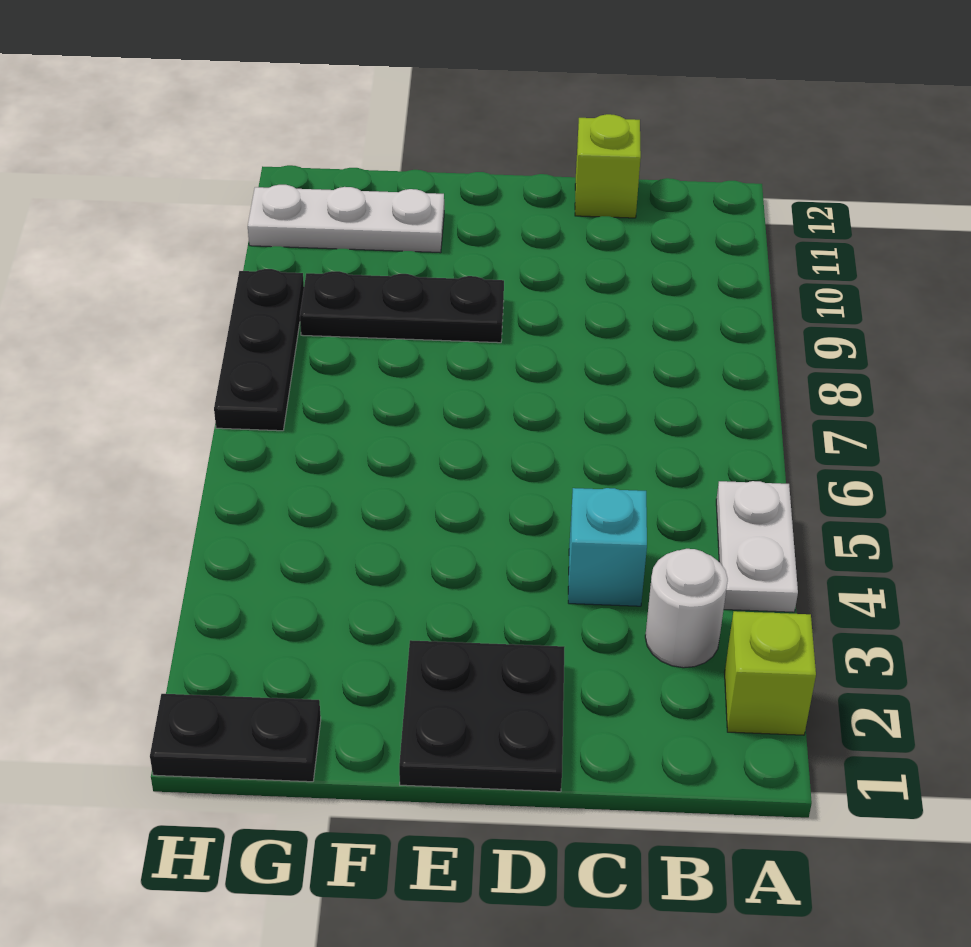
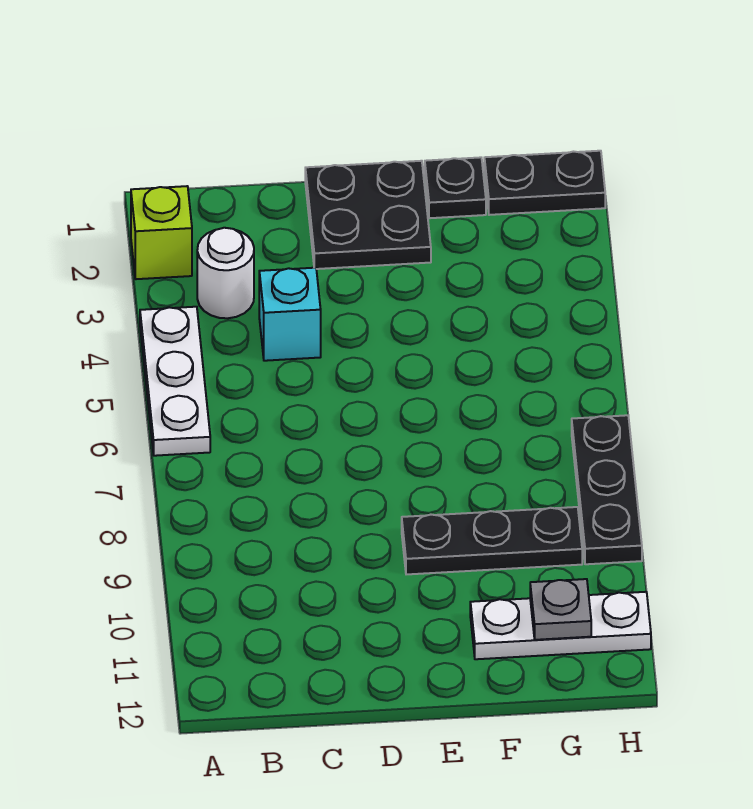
white 1x2 plate [716,481,798,612] -> white 1x3 plate [140,307,210,456]
lime 1x1 brick [575,114,641,218] -> none
none -> black 1x1 plate [425,157,486,218]
none -> grey 1x1 plate [530,579,591,640]

